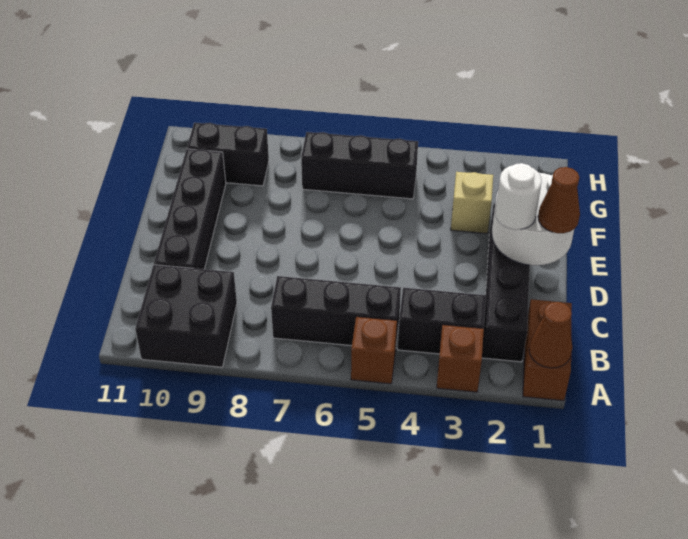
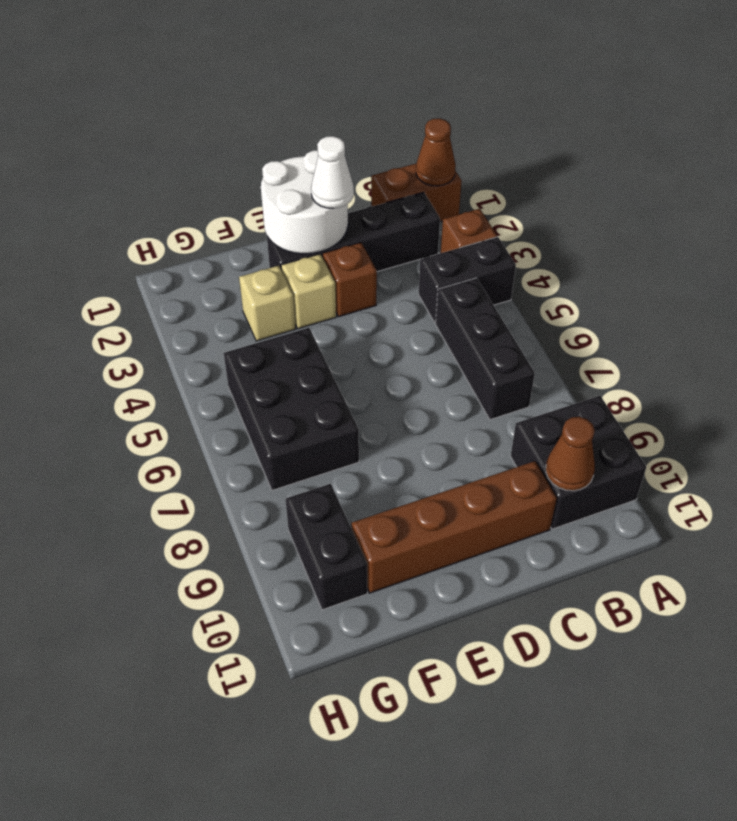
brown 1x1 brick [351,317,397,384] -> brown 1x1 brick moved to [322,242,377,317]
black 1x2 brick [398,288,486,354] -> black 1x2 brick turned to [419,237,516,323]
black 1x4 brick [154,149,226,269] -> brown 1x4 brick [351,461,557,593]
brown 1x1 cone [538,167,580,233] -> brown 1x1 cone moved to [546,417,595,491]
white 1x1 round brick [495,163,542,230] -> white 1x1 cone [311,136,354,208]
none -> tan 1x1 brick [281,254,336,329]
black 1x3 brick [301,132,418,199] -> black 2x3 brick [224,328,359,490]

